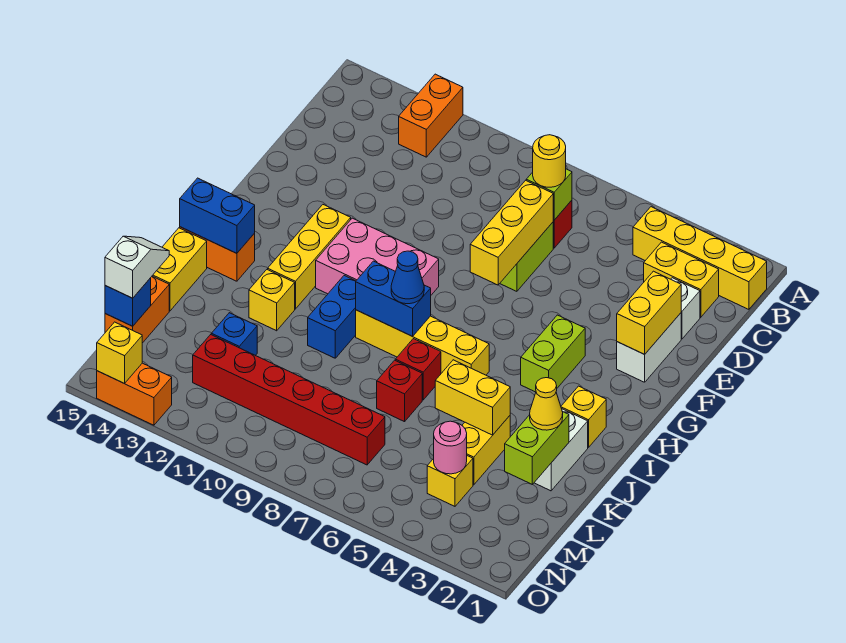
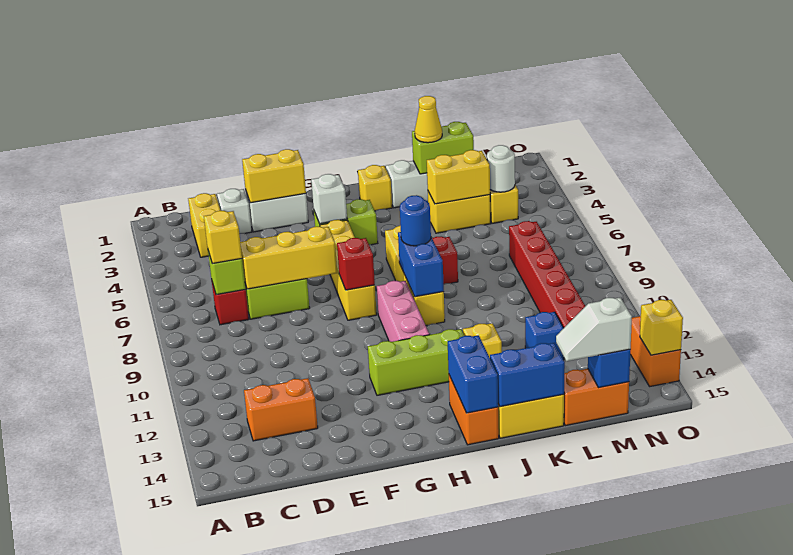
orange 1x2 brick [399,74,463,157] -> orange 1x2 brick moved to [244,378,318,441]
yellow 1x4 brick [633,207,767,309] -> yellow 1x4 brick moved to [320,220,377,320]
yellow 1x1 round brick [533,135,566,187] -> yellow 1x1 brick [204,211,242,264]
none -> white 1x1 brick [311,174,347,224]
pink 2x3 brick [316,218,439,295] -> pink 1x3 brick [377,281,429,342]
yellow 1x3 brick [268,205,351,309] -> lime 1x3 brick [368,329,464,395]
blue 1x1 cone [391,251,424,304] -> blue 1x1 round brick [400,195,431,246]
blue 1x2 brick [308,276,356,358] -> blue 1x2 brick moved to [490,343,565,407]
yellow 1x2 brick [435,360,510,435] -> yellow 1x2 brick turned to [427,150,490,204]
red 1x1 brick [377,360,422,422] -> red 1x1 brick moved to [337,238,375,290]
pink 1x1 round brick [434,421,467,474] -> white 1x1 round brick [487,145,515,192]

